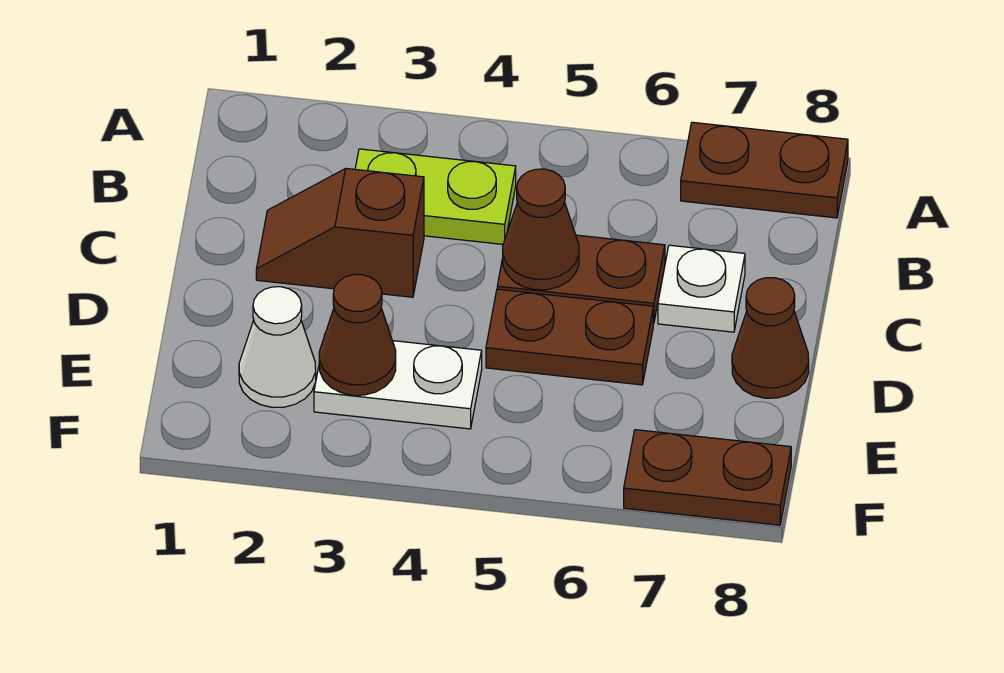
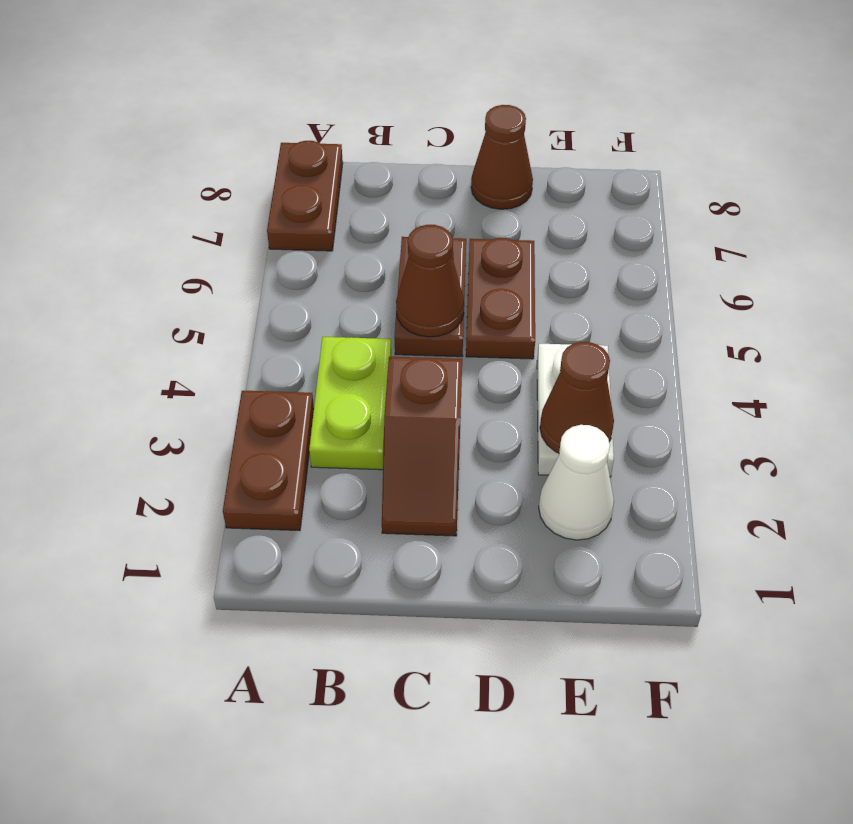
white 1x1 plate [658,245,745,332] -> none
brown 1x2 plate [624,430,791,525] -> brown 1x2 plate moved to [223,391,314,531]

